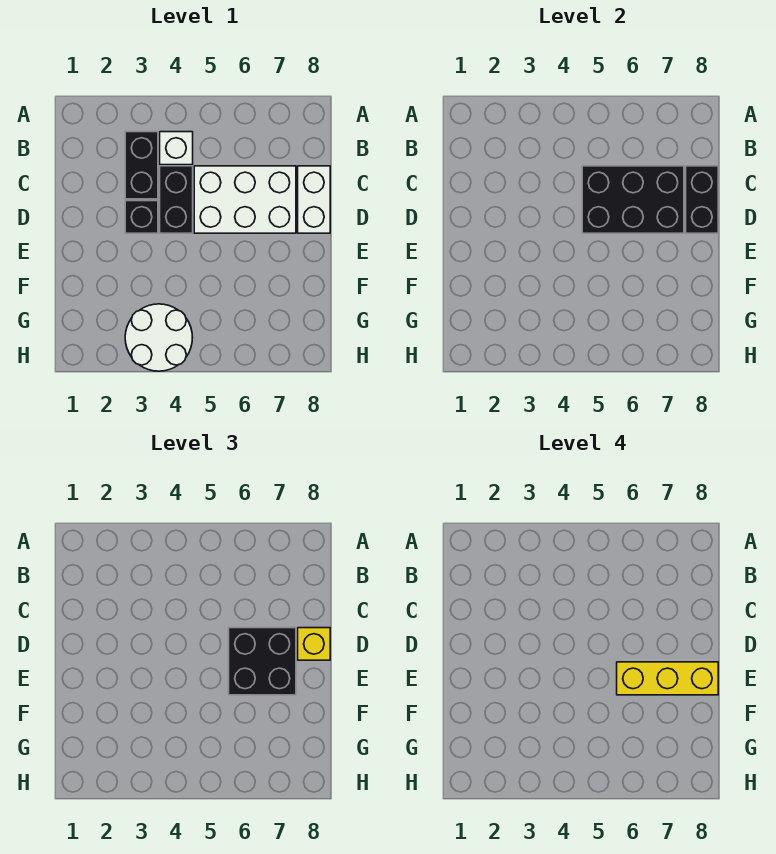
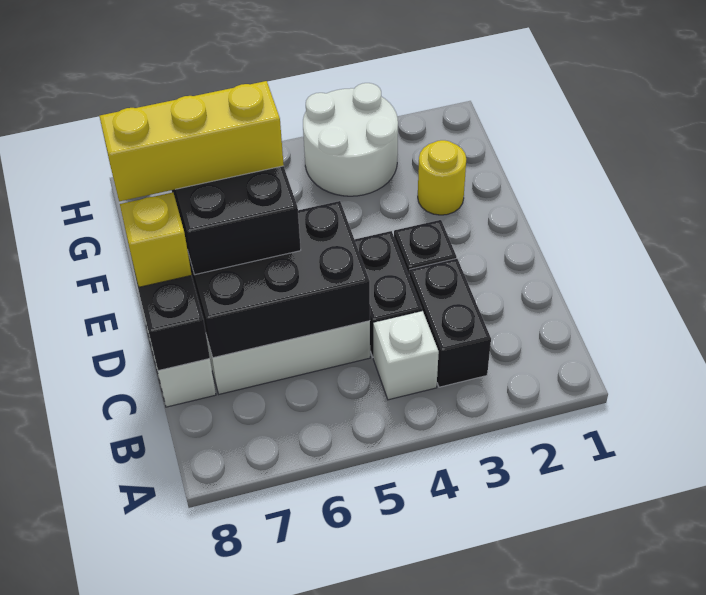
none -> yellow 1x1 round brick [418,140,466,215]

